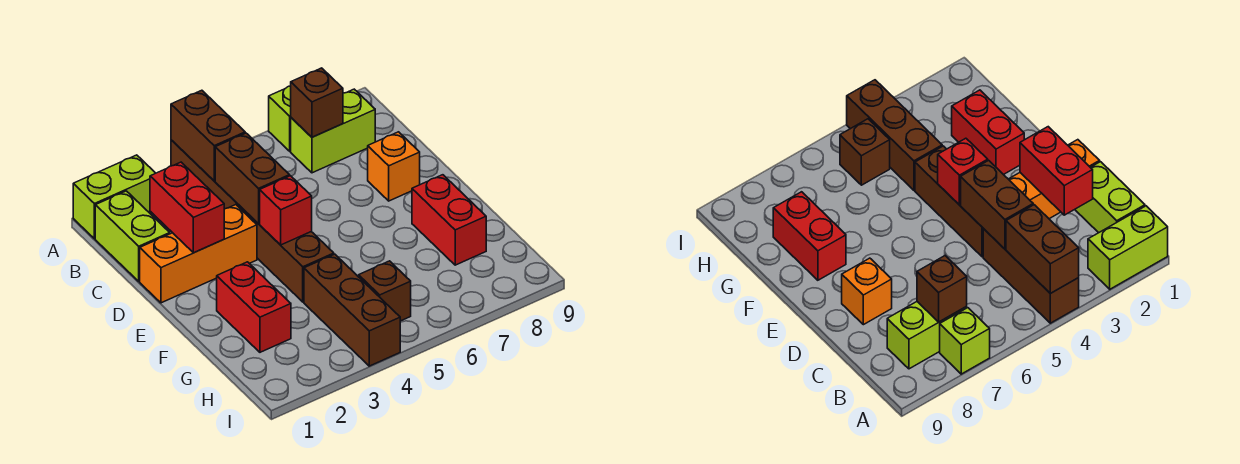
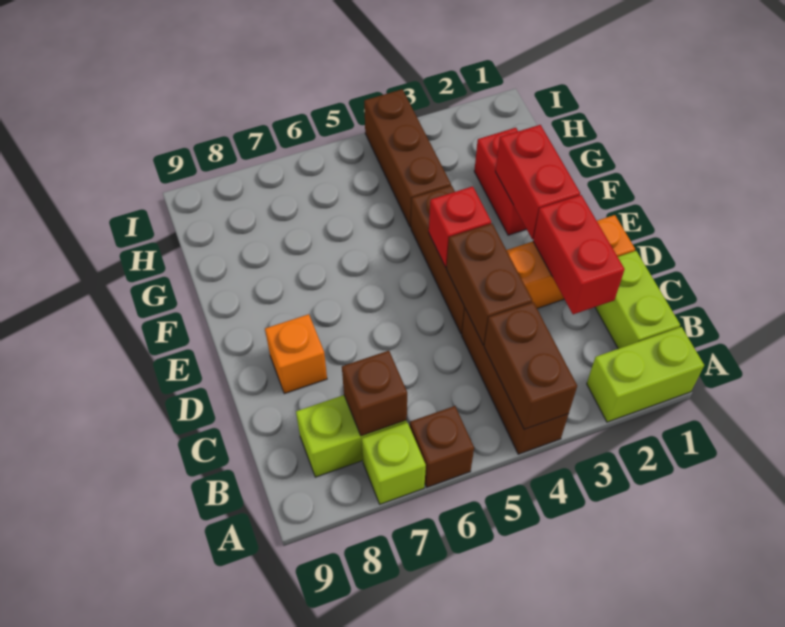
red 1x2 brick [412,175,486,265] -> red 1x2 brick moved to [495,125,580,239]
brown 1x1 brick [359,261,411,321] -> brown 1x1 brick moved to [410,406,474,487]

